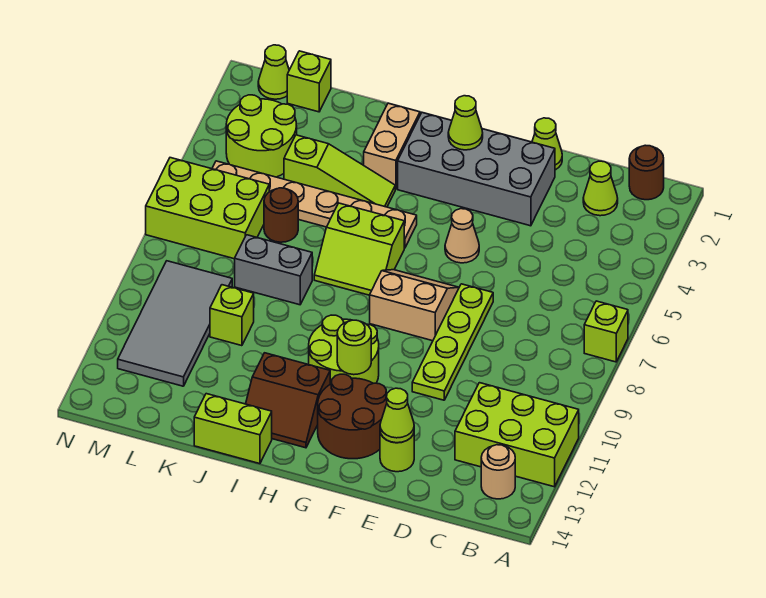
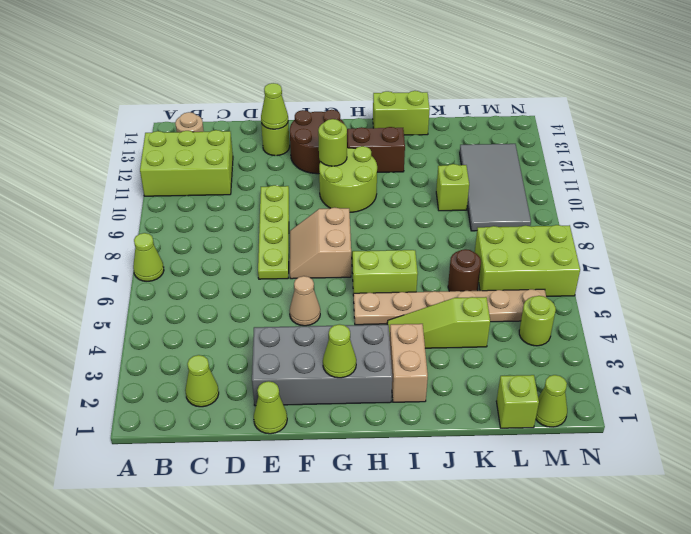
lime 1x1 brick [584,301,628,362] -> lime 1x1 cone [133,233,164,281]
brown 1x1 round brick [629,145,664,200] -> none
tan 2x2 slope [370,270,459,341] -> tan 2x2 slope turned to [290,207,351,279]
grey 1x2 brick [235,235,312,305] -> none
lime 2x2 round brick [226,95,297,177] -> lime 1x1 round brick [519,296,556,346]

